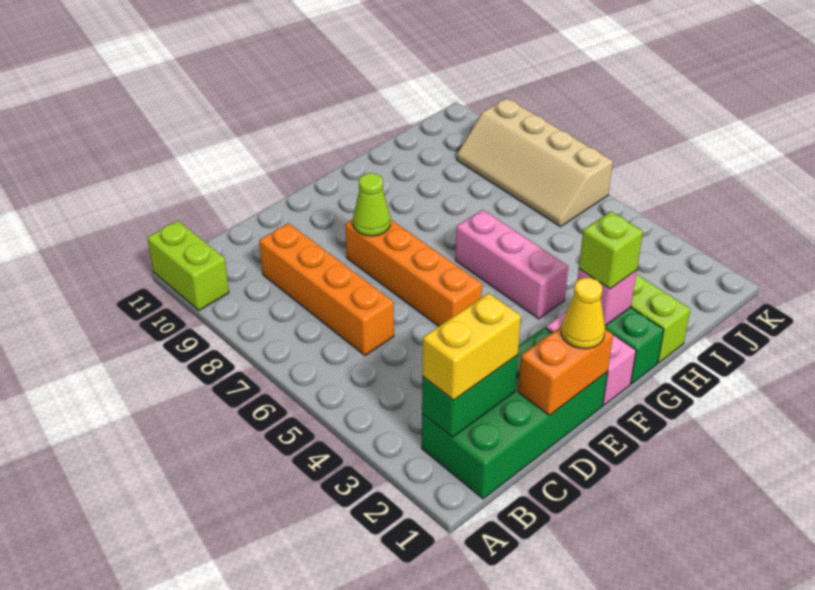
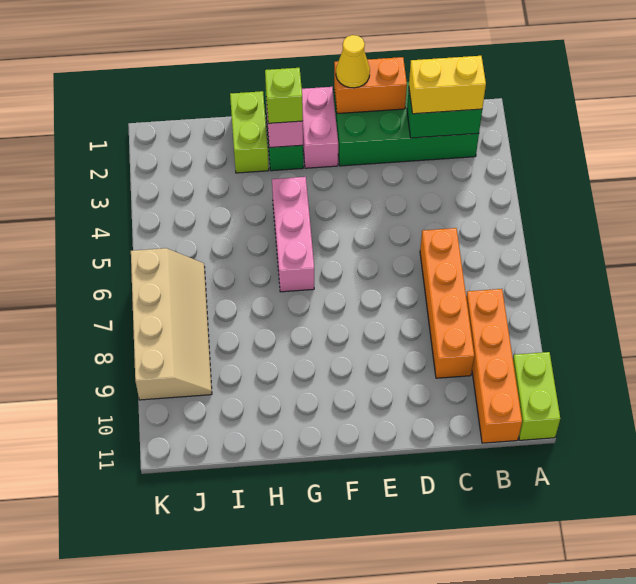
orange 1x4 brick [345,219,482,326] -> orange 1x4 brick moved to [466,289,522,443]
lime 1x1 cone [353,173,390,236] -> none

